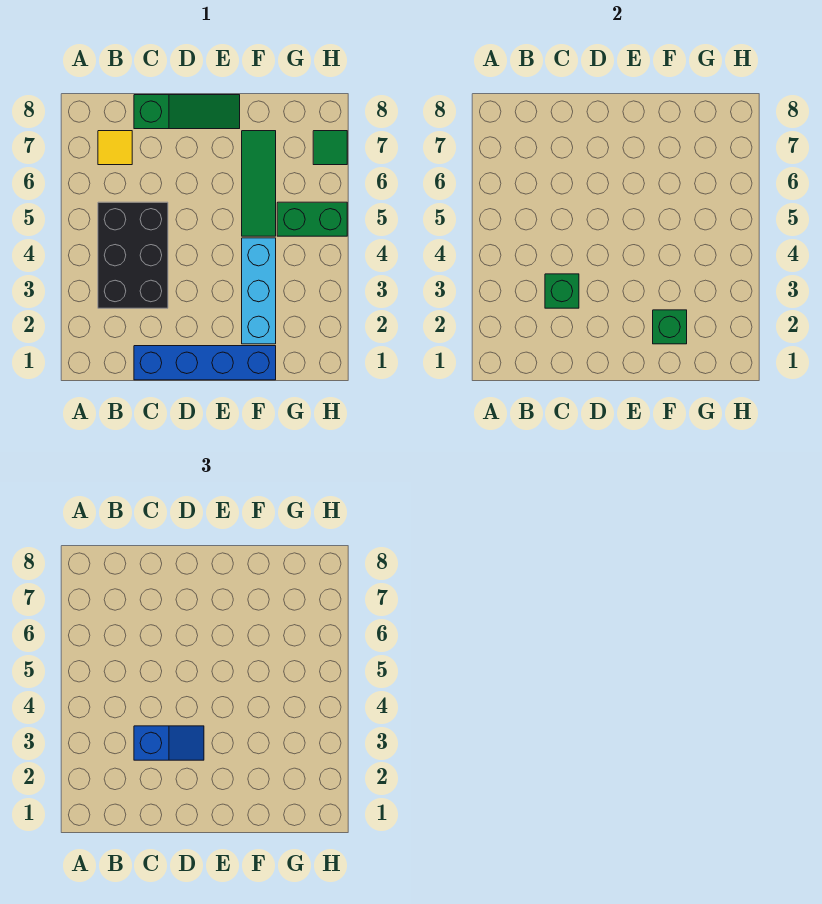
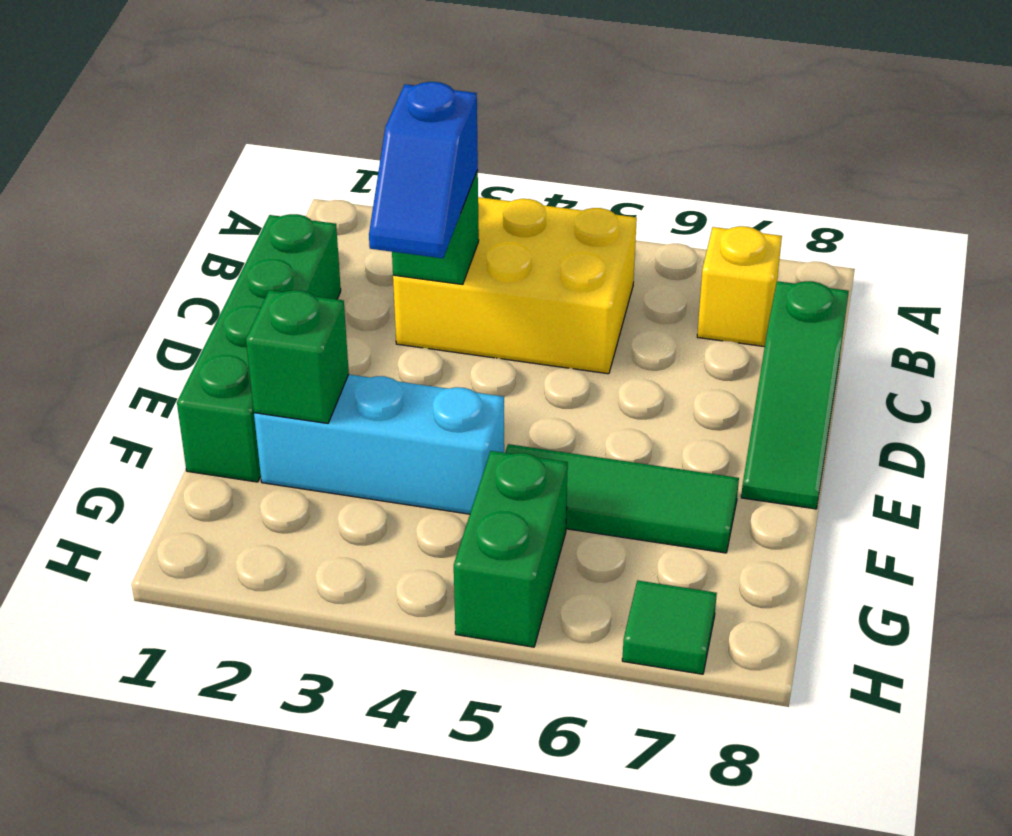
black 2x3 brick [98,202,168,308] -> yellow 2x3 brick [393,197,637,374]
yellow 1x1 tile [98,131,132,165] -> yellow 1x1 brick [697,226,782,347]
blue 1x4 brick [134,346,276,380] -> green 1x4 brick [177,214,341,482]

